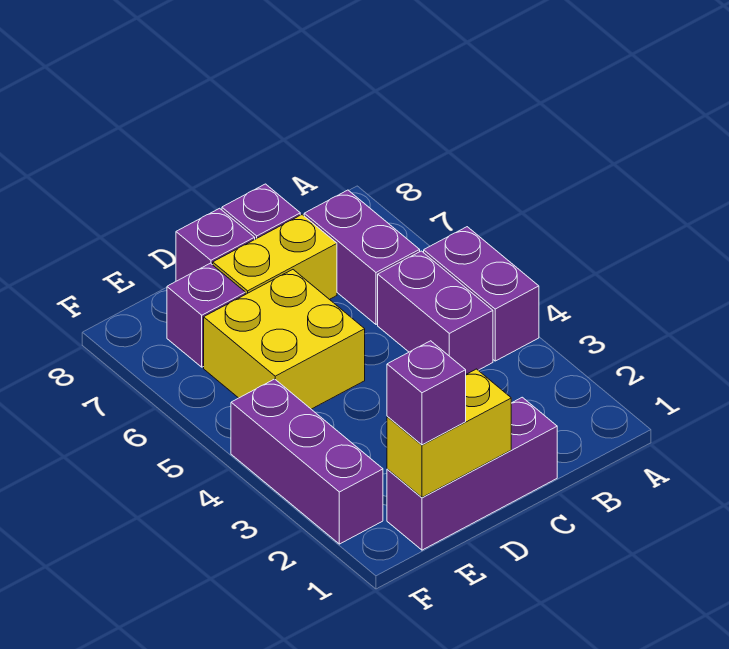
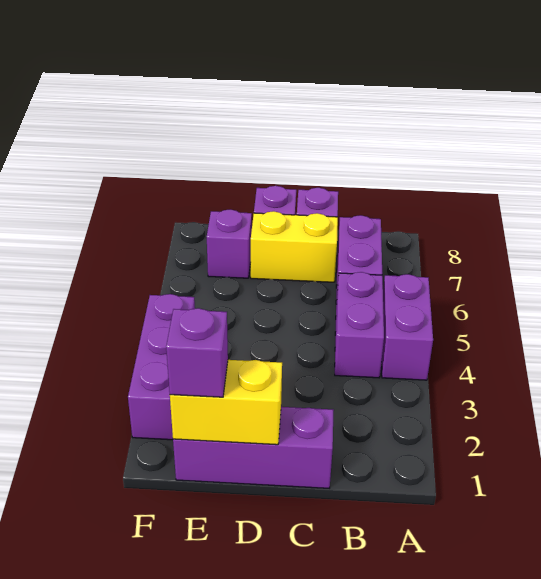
yellow 2x2 brick [204,270,365,409] -> none

